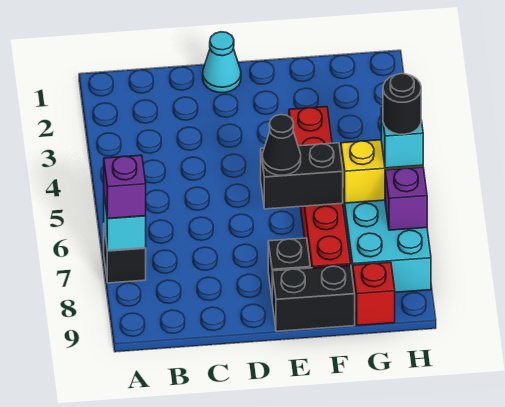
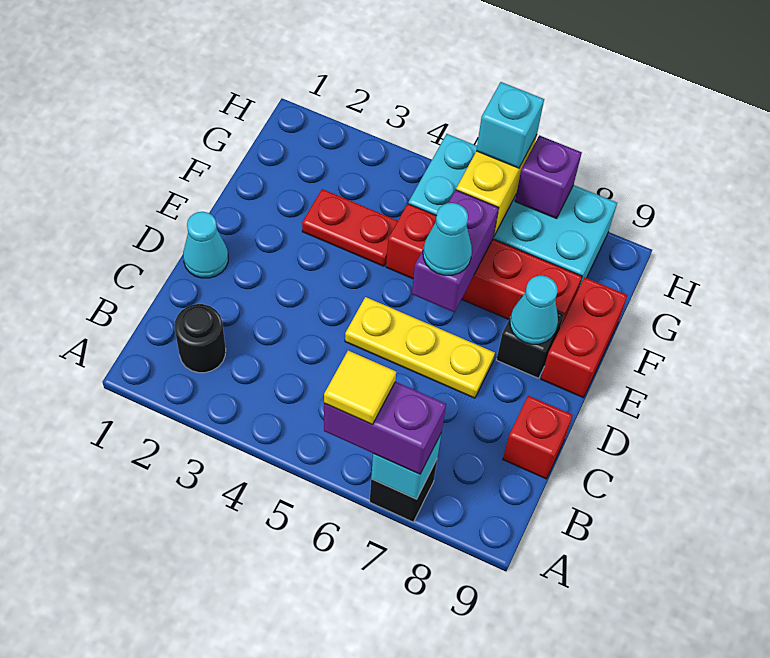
none -> yellow 1x1 tile [324,351,396,424]
purple 1x1 brick [104,155,146,219] -> purple 1x2 brick [324,382,446,474]
none -> yellow 1x3 plate [345,297,495,398]
black 1x2 brick [261,143,343,209] -> purple 1x2 brick [412,190,499,312]
black 1x1 cone [262,115,301,175] -> cyan 1x1 cone [423,203,472,275]
none -> cyan 1x1 cone [510,276,558,344]
black 1x2 brick [272,265,355,331] -> red 1x2 brick [541,277,628,398]
red 1x1 brick [353,262,395,325] -> red 1x1 brick moved to [503,396,573,479]
black 1x1 round brick [383,74,421,134] -> black 1x1 round brick moved to [175,304,226,373]

